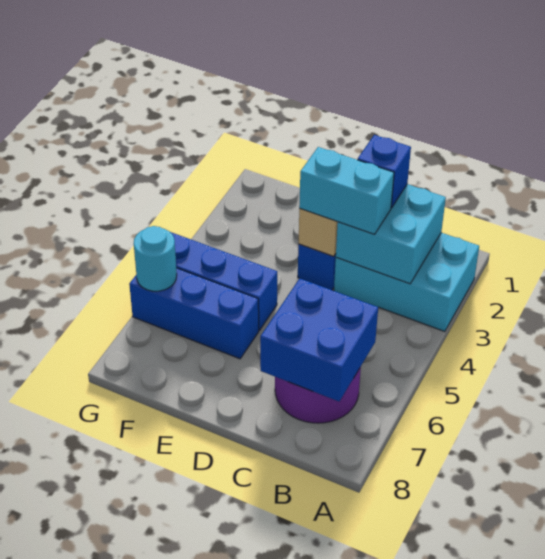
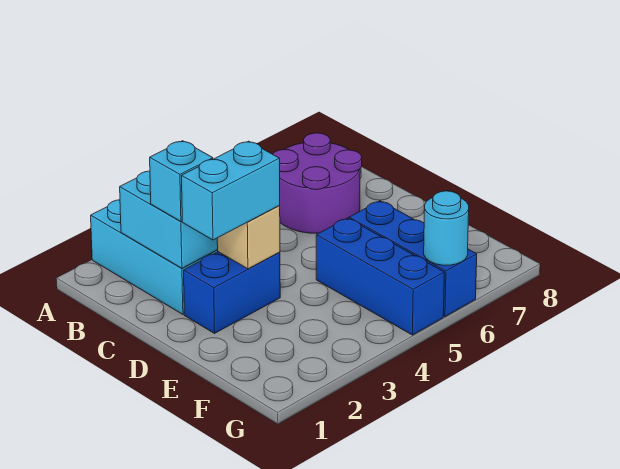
blue 2x2 brick [260,278,378,401] -> none
blue 1x1 brick [358,135,411,208] -> cyan 1x1 brick [150,141,213,222]
cyan 1x2 brick [299,147,394,234] -> cyan 1x2 brick turned to [182,141,280,240]

